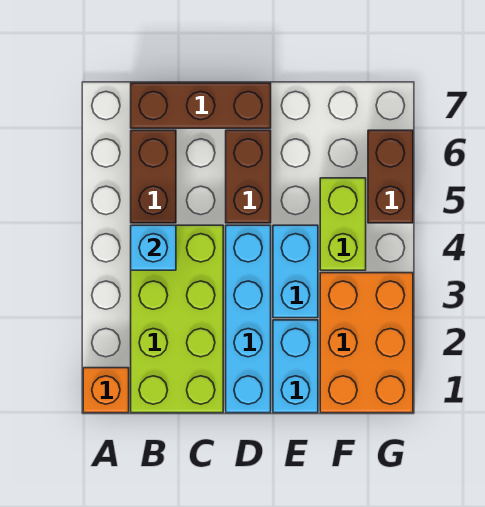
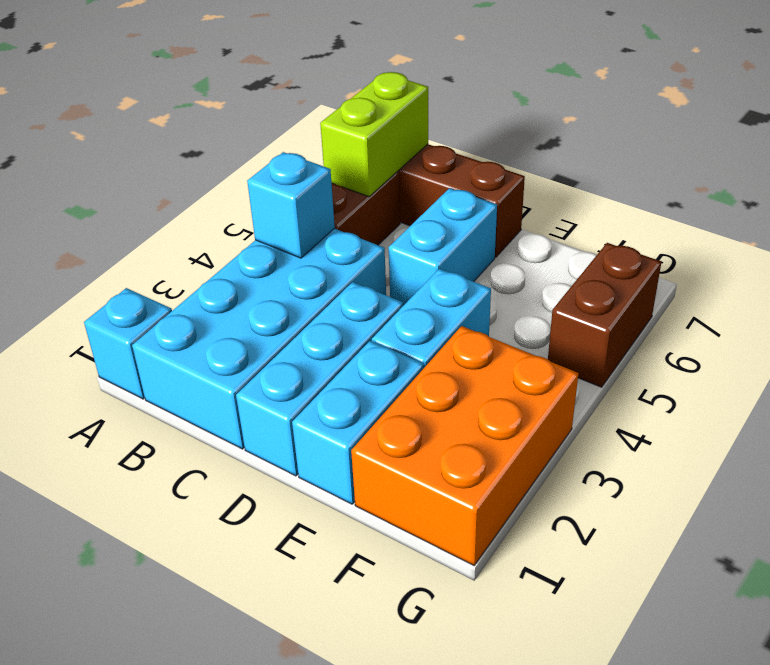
orange 1x1 brick [83,368,129,413] -> cyan 1x1 brick [84,288,172,399]
lime 2x4 brick [131,225,223,413] -> cyan 2x4 brick [132,229,386,449]
cyan 1x4 brick [226,225,271,413] -> cyan 1x3 brick [236,282,403,476]
brown 1x2 brick [226,130,271,223] -> cyan 1x2 brick [389,188,497,306]
lime 1x2 brick [320,178,366,270] -> lime 1x2 brick moved to [320,72,428,196]

